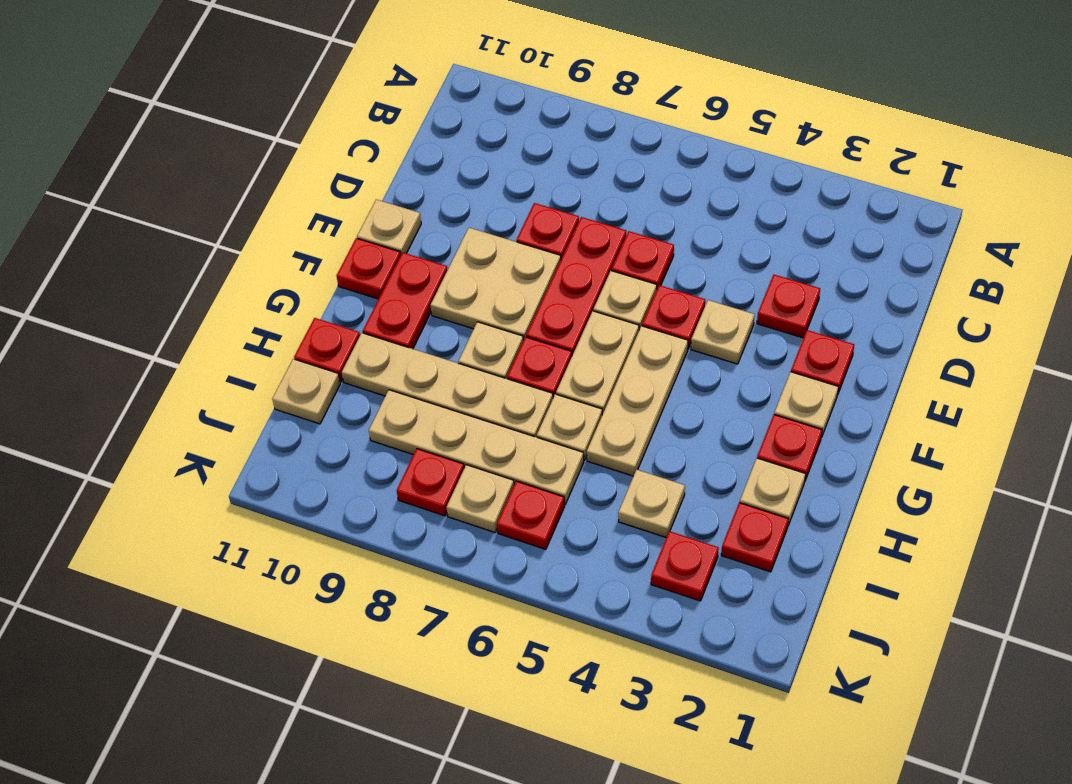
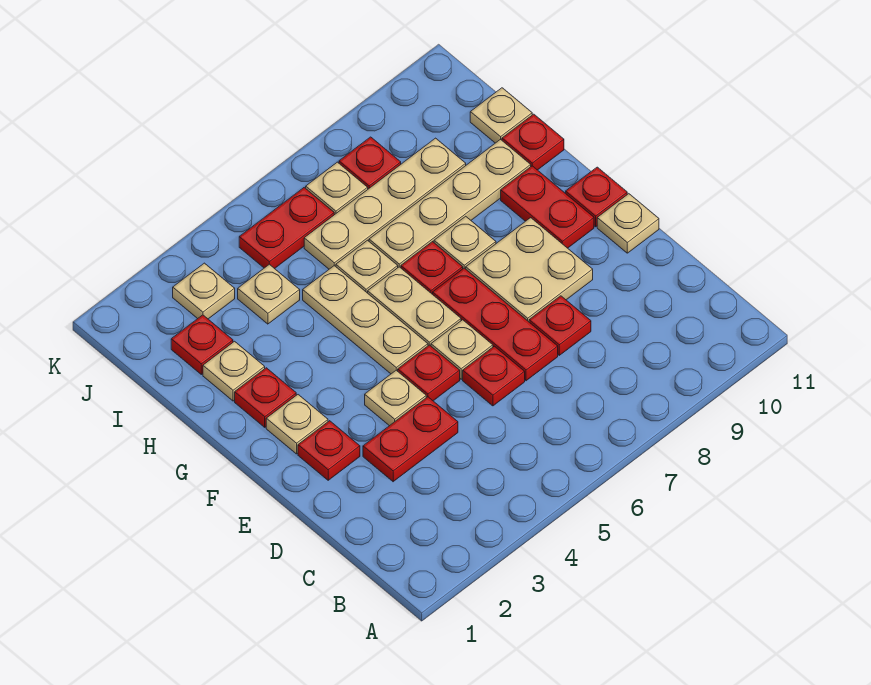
red 1x1 plate [757,275,820,338] -> red 1x2 plate [363,397,458,482]
red 1x1 plate [651,531,719,601] -> tan 1x1 plate [173,263,235,319]
red 1x1 plate [497,481,565,549] -> red 1x2 plate [239,188,334,269]

